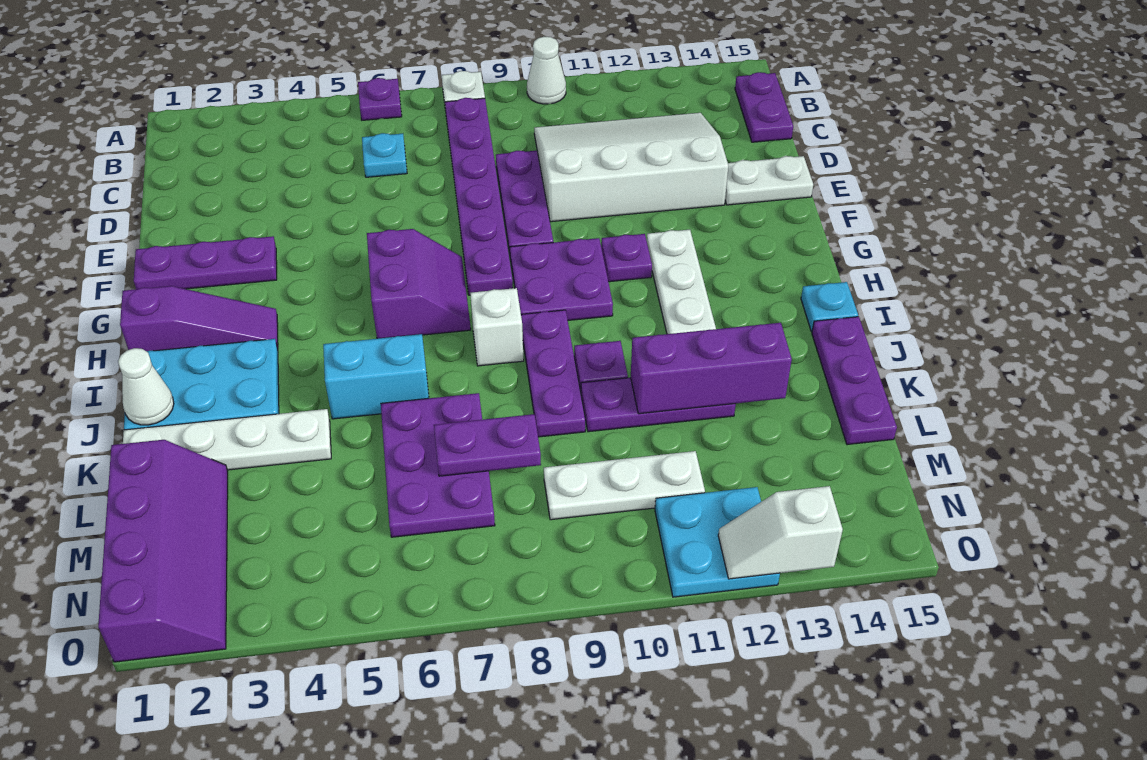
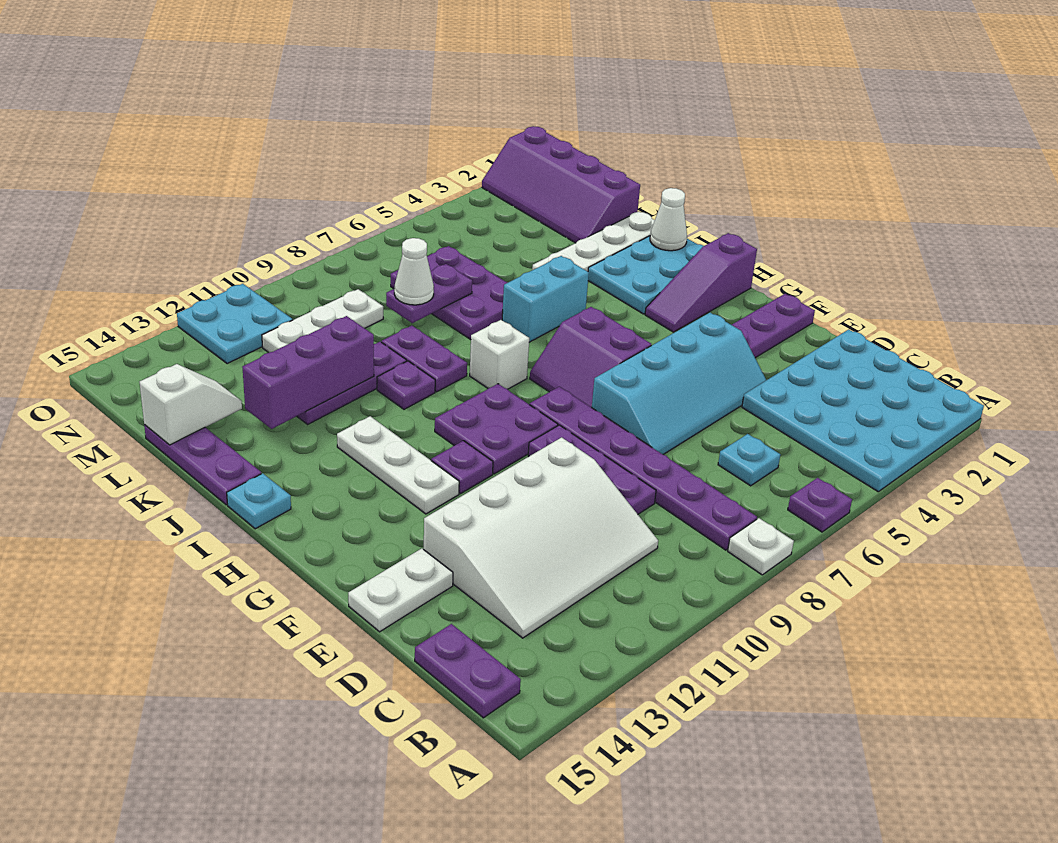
none -> cyan 4x4 plate [742,329,984,492]
white 1x1 cone [527,37,566,104] -> white 1x1 cone moved to [394,238,434,305]
none -> cyan 2x4 slope [592,313,766,455]
purple 1x3 plate [521,310,585,437] -> purple 1x2 plate [382,326,467,392]
white 1x2 slope [718,486,843,579] -> white 1x2 slope moved to [140,364,242,445]

